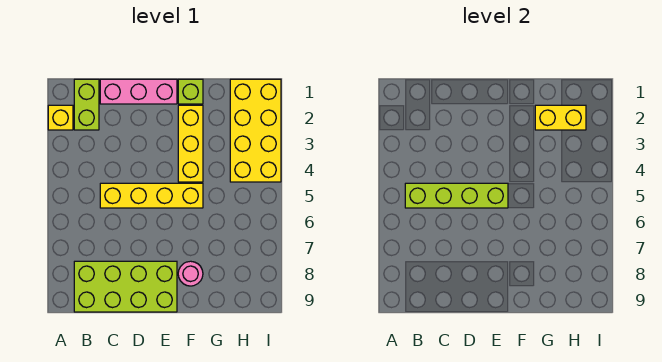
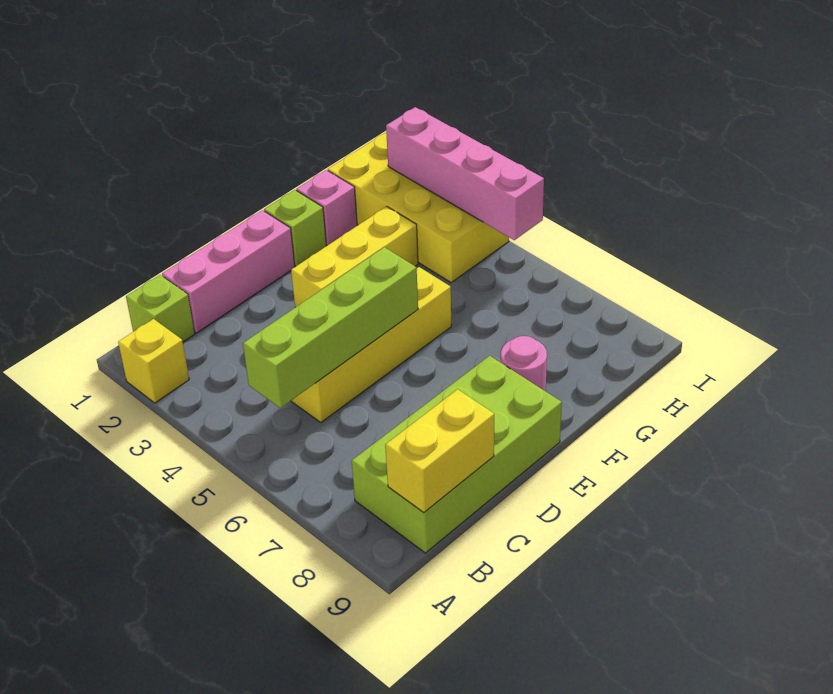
lime 1x2 brick [74,79,99,130] -> lime 1x1 brick [126,275,195,342]
yellow 1x3 brick [178,105,203,182] -> yellow 1x3 brick turned to [291,206,418,307]
none -> pink 1x1 brick [296,170,357,245]
yellow 1x2 brick [535,105,586,130] -> yellow 1x2 brick moved to [385,389,494,513]
none -> pink 1x4 brick [386,107,544,240]

